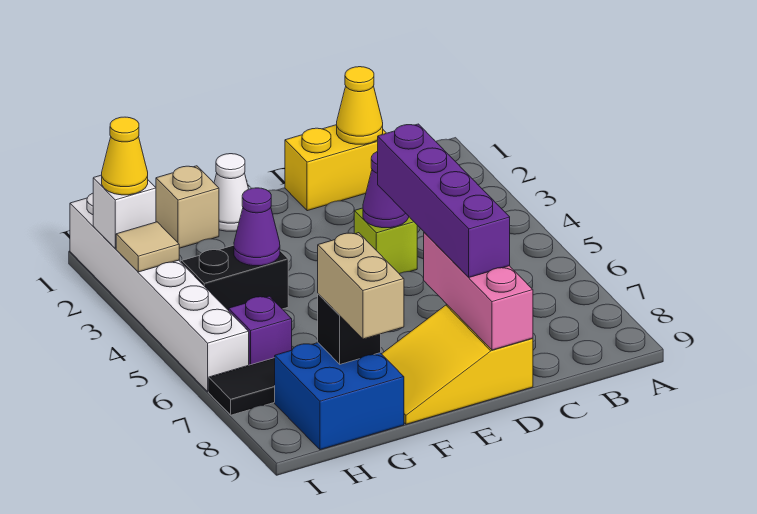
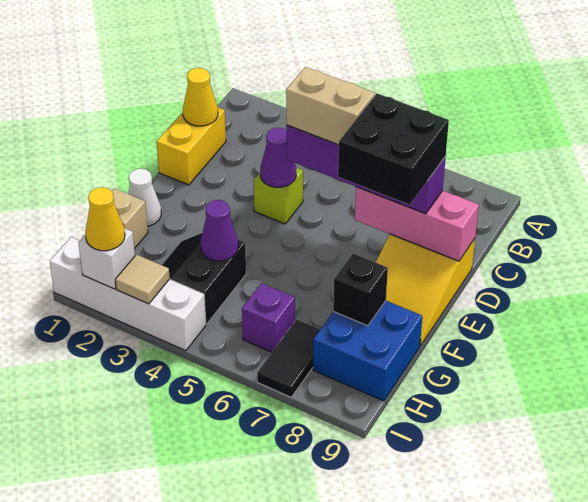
none -> black 2x2 brick [338,93,449,205]
tan 1x2 brick [318,233,404,339] -> tan 1x2 brick moved to [286,67,375,145]
white 1x6 brick [70,193,249,392] -> white 1x4 brick [50,237,206,351]

